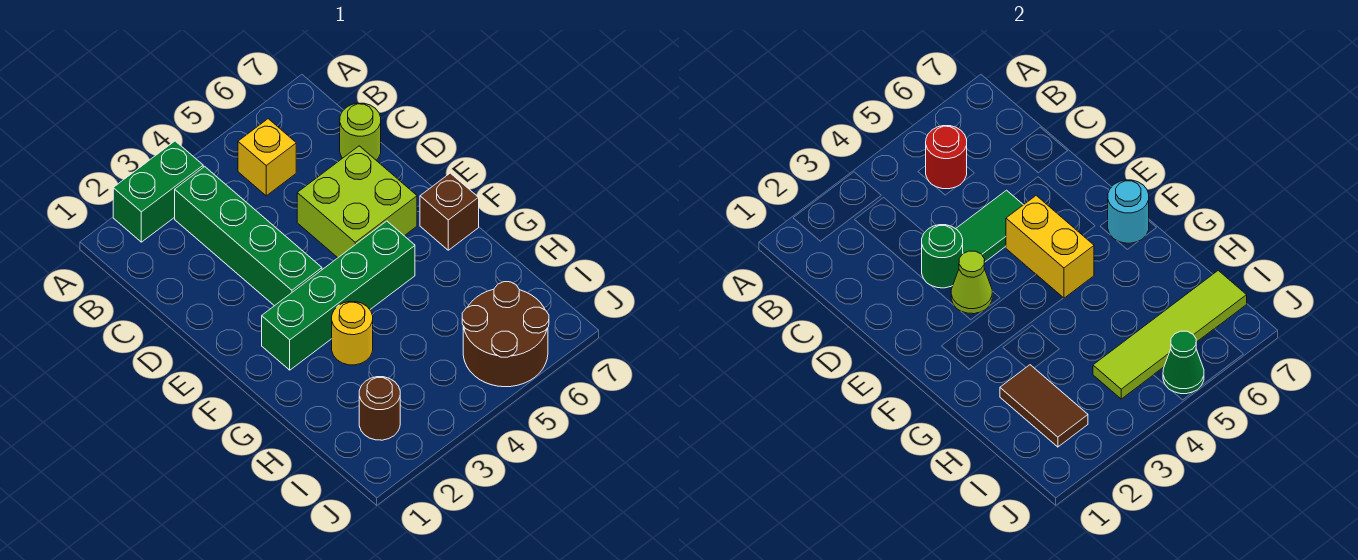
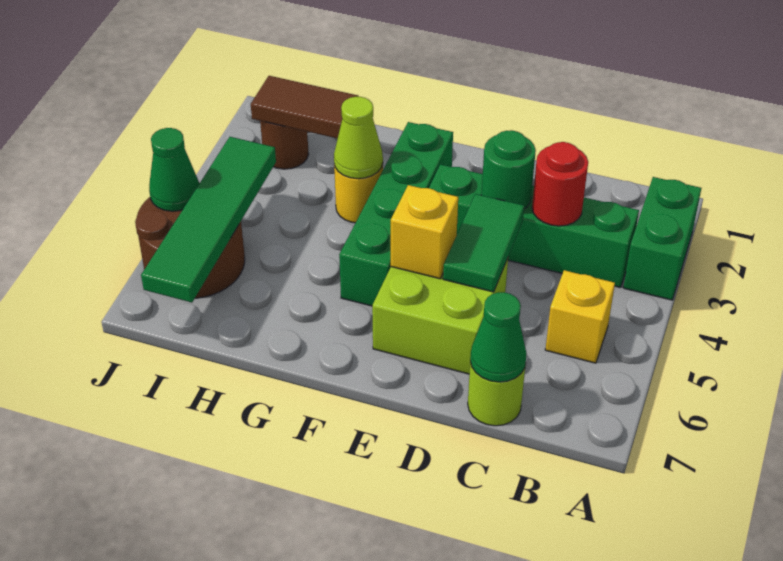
red 1x1 round brick [926,126,967,189] -> red 1x1 round brick moved to [532,142,588,226]
none -> green 1x1 cone [470,292,527,382]
lime 1x1 cone [951,251,992,314] -> lime 1x1 cone moved to [334,96,383,179]
yellow 1x2 brick [1006,196,1094,298] -> yellow 1x1 brick [391,185,458,279]
brown 1x1 brick [420,173,479,250] -> none
cyan 1x1 round brick [1108,180,1149,243] -> none
lime 1x4 tile [1093,270,1247,399] -> green 1x4 tile [141,137,276,302]

